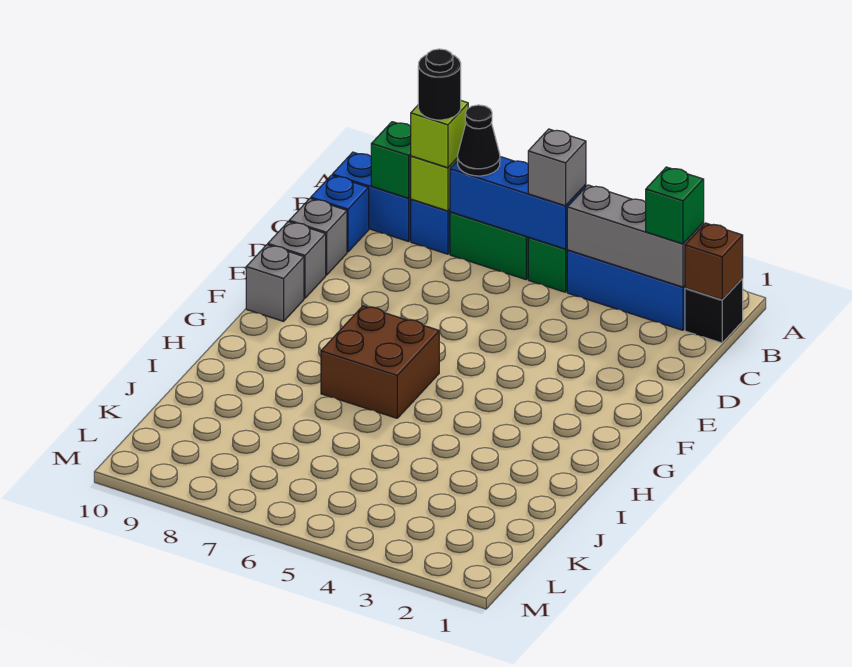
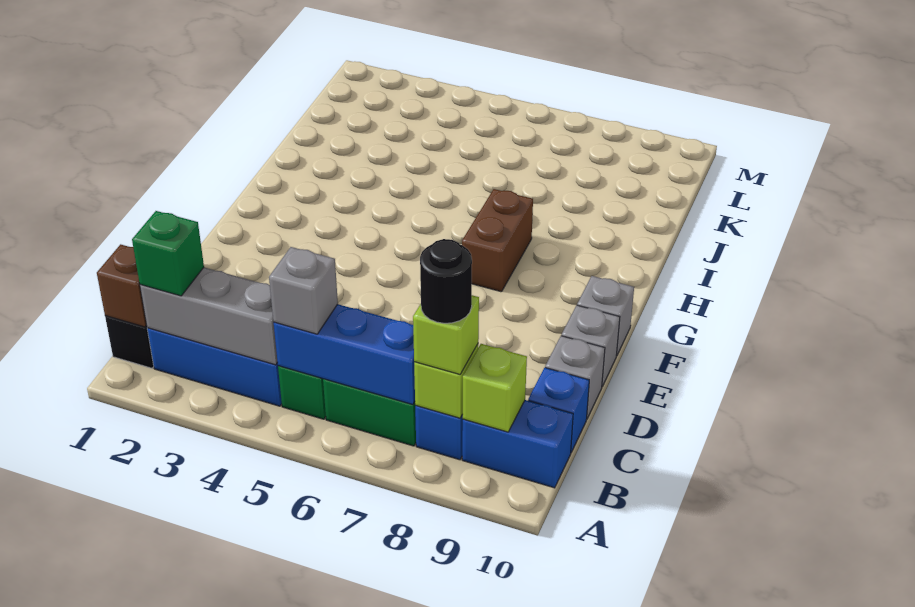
black 1x1 cone [458,105,500,176] -> none
green 1x1 brick [371,122,411,198] -> lime 1x1 brick [463,344,527,432]
brown 2x2 brick [321,306,439,418] -> brown 1x2 brick [462,189,533,292]

